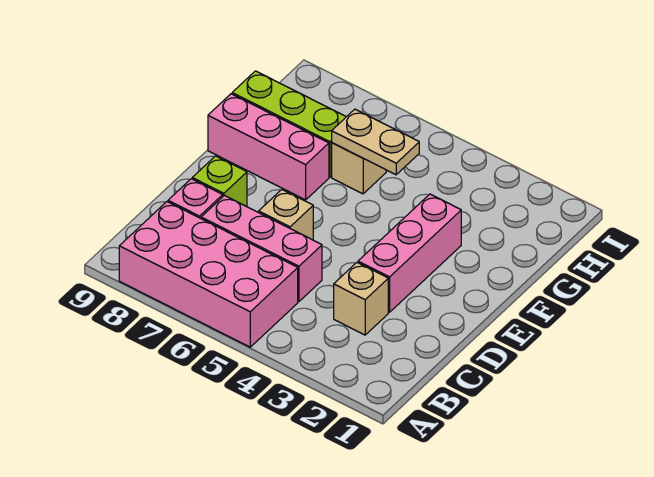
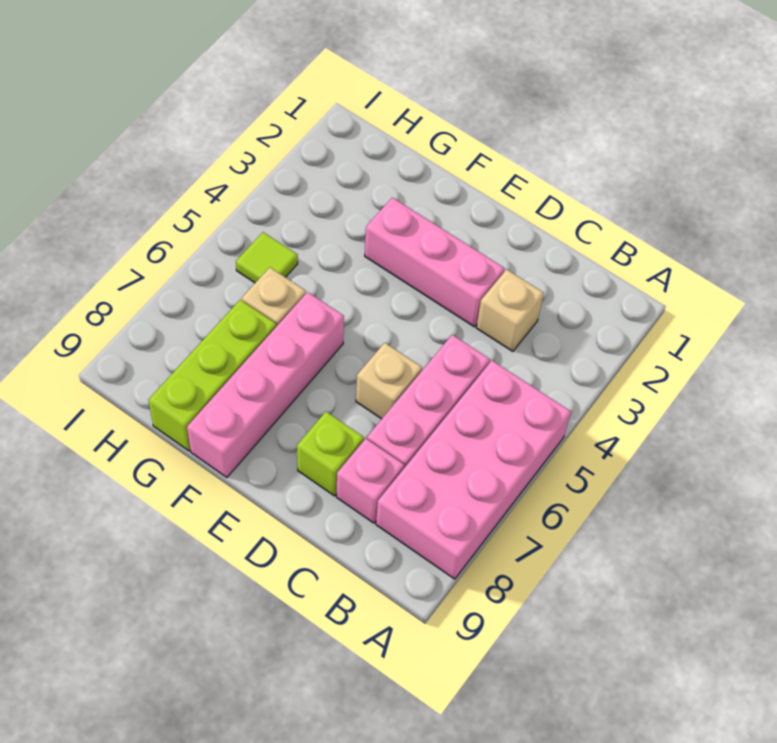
pink 1x3 brick [208,94,329,200] -> pink 1x4 brick [187,292,344,477]
tan 1x2 plate [332,109,419,175] -> none
none -> lime 1x1 tile [236,232,298,283]

